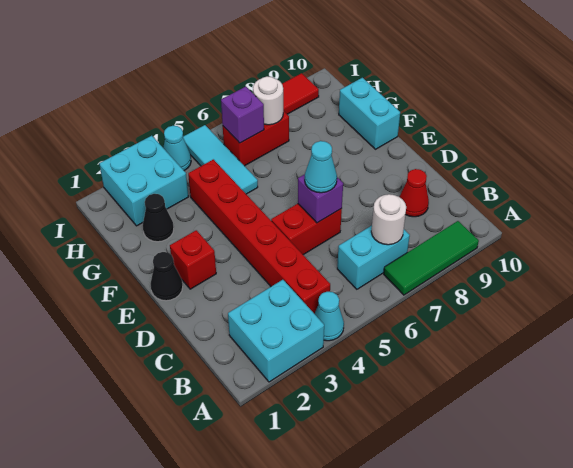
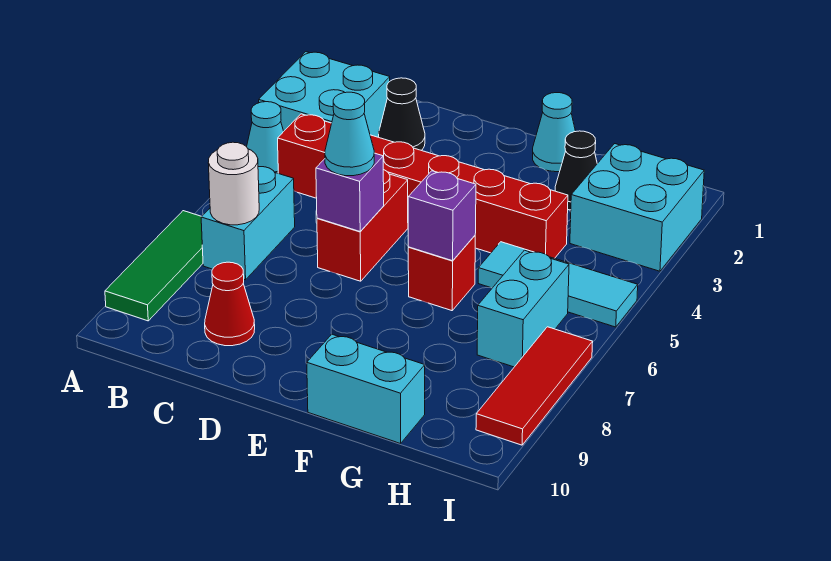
black 1x1 cone [151,252,183,301] -> black 1x1 cone moved to [379,78,425,150]
red 1x1 brick [170,230,216,289] -> red 1x1 brick moved to [408,236,475,311]
red 1x2 brick [223,111,289,166] -> cyan 1x2 brick [477,250,569,367]
purple 1x1 brick [221,87,264,143] -> purple 1x1 brick moved to [408,171,476,261]
white 1x1 round brick [253,76,283,125] -> none
cyan 1x1 cone [163,126,191,171] -> cyan 1x1 cone moved to [533,93,576,172]

